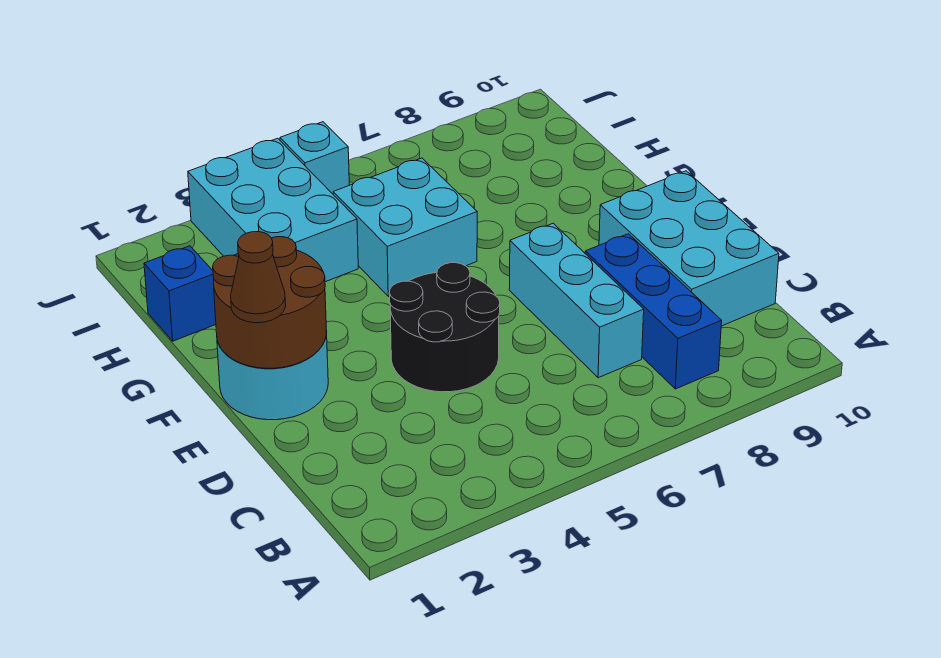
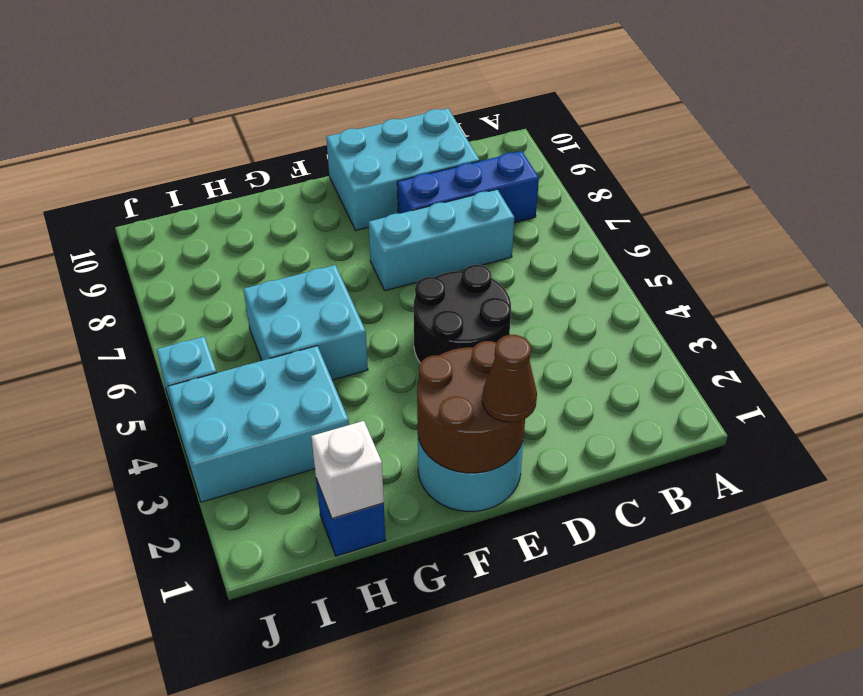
none -> white 1x1 brick [311,421,384,519]

